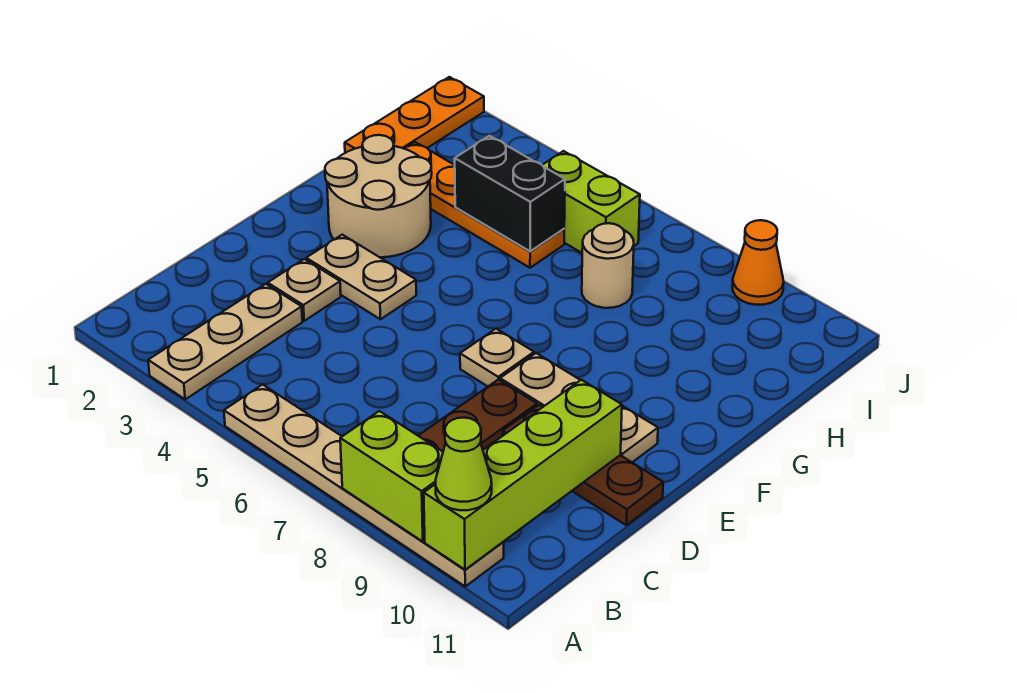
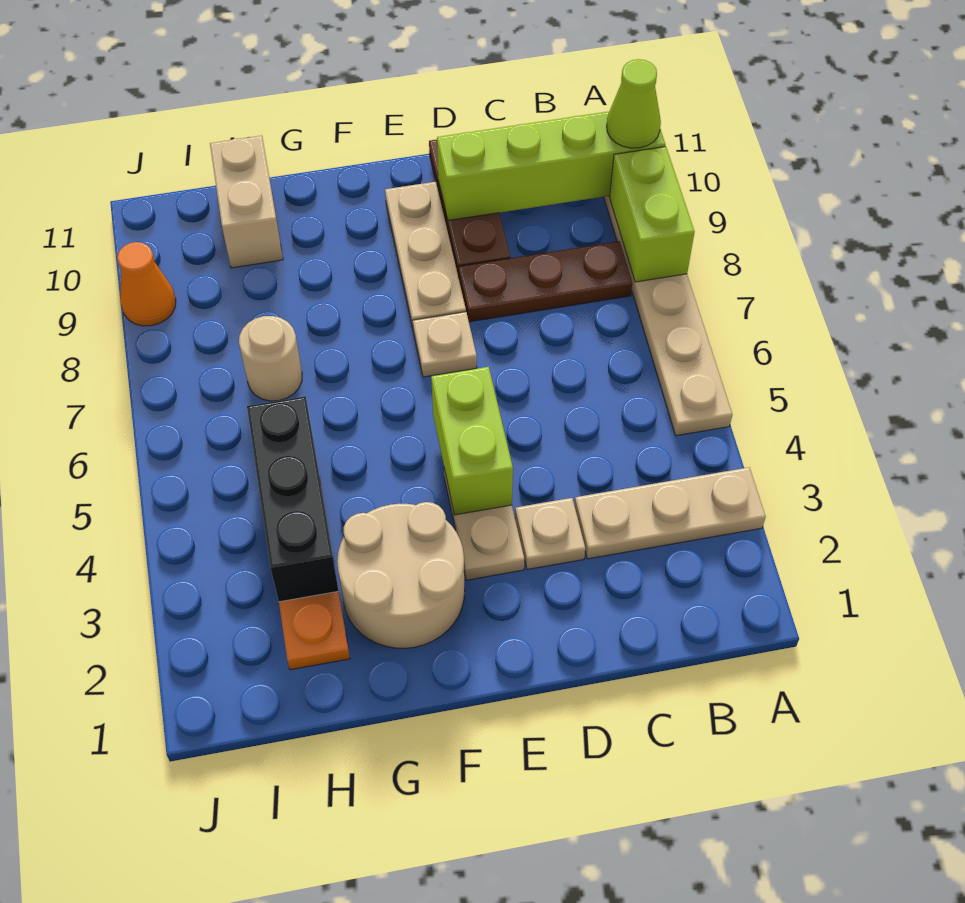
orange 1x3 plate [345,77,484,153] -> none
black 1x2 brick [455,136,565,251] -> black 1x3 brick [247,396,338,602]
none -> tan 1x2 brick [210,136,283,268]
lime 1x2 brick [542,151,640,253] -> lime 1x2 brick moved to [431,367,513,515]

